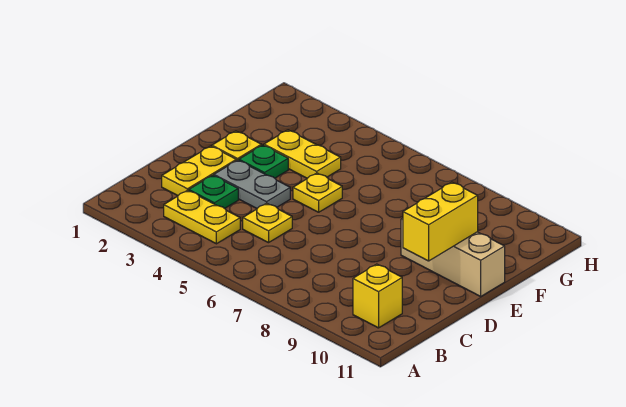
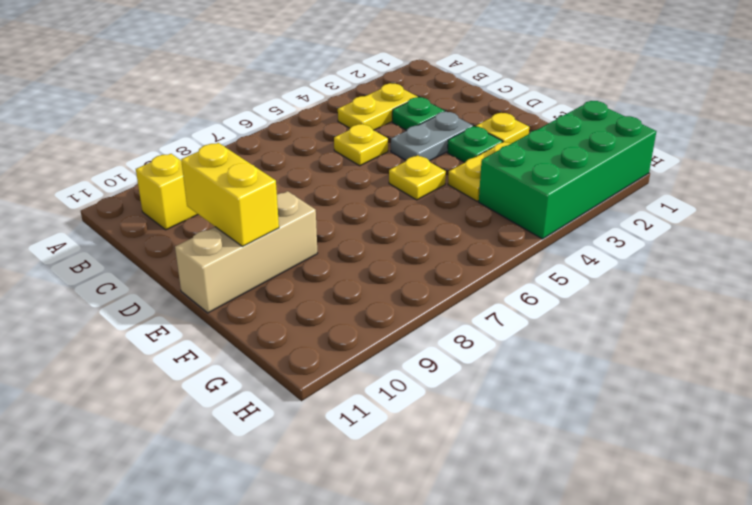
yellow 1x2 plate [162,146,236,196] -> none
none -> green 2x4 brick [479,101,656,239]

